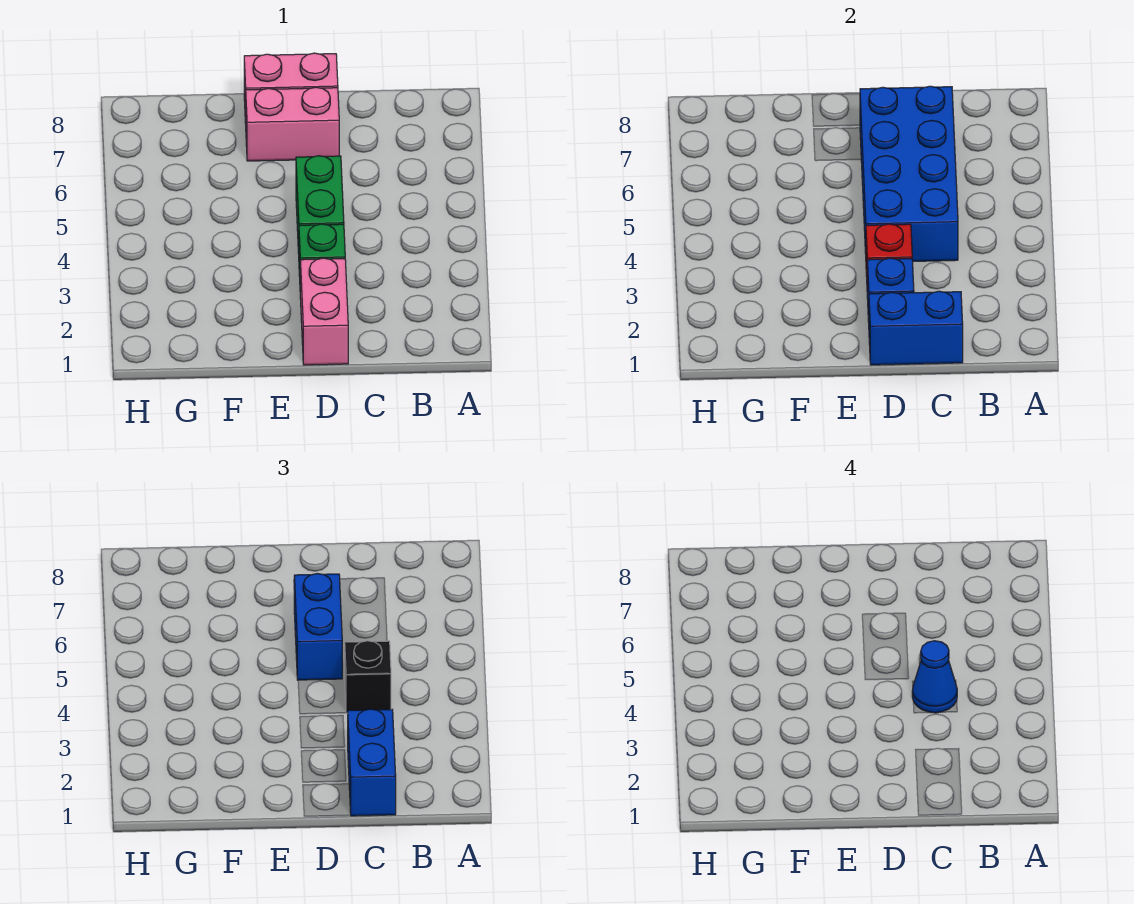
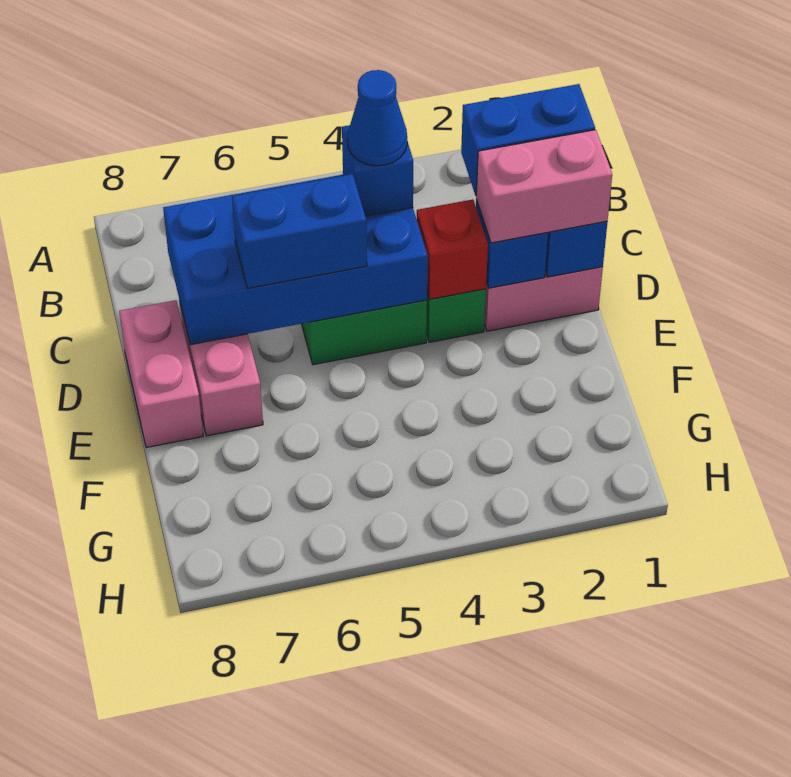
black 1x1 brick [345,641,391,713] -> blue 1x1 brick [342,125,413,216]
none -> pink 1x2 brick [476,130,612,243]

